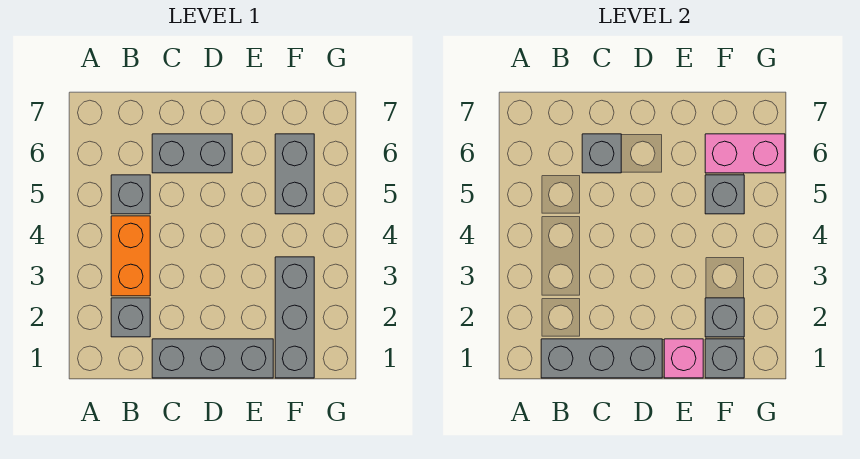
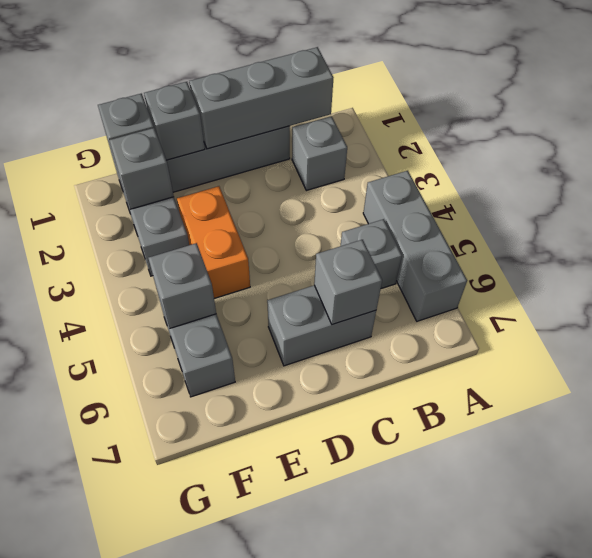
none -> grey 1x3 brick [363,171,467,321]
orange 1x2 brick [111,216,150,296] -> orange 1x2 brick moved to [177,186,250,298]
pink 1x1 brick [664,339,703,378] -> grey 1x1 brick [144,82,205,160]
pink 1x2 brick [705,134,785,173] -> none

